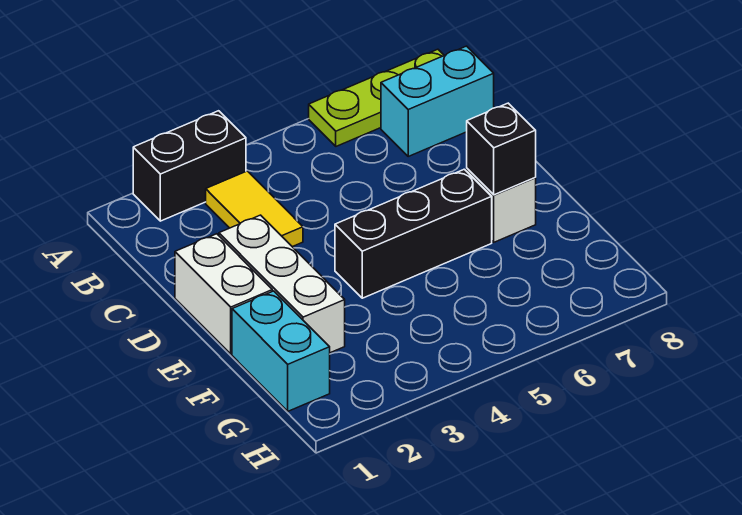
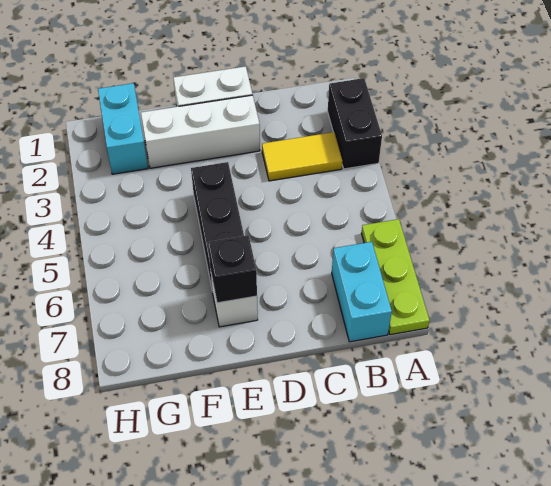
cyan 1x2 brick [232,291,330,411] -> cyan 1x2 brick turned to [98,83,148,174]

